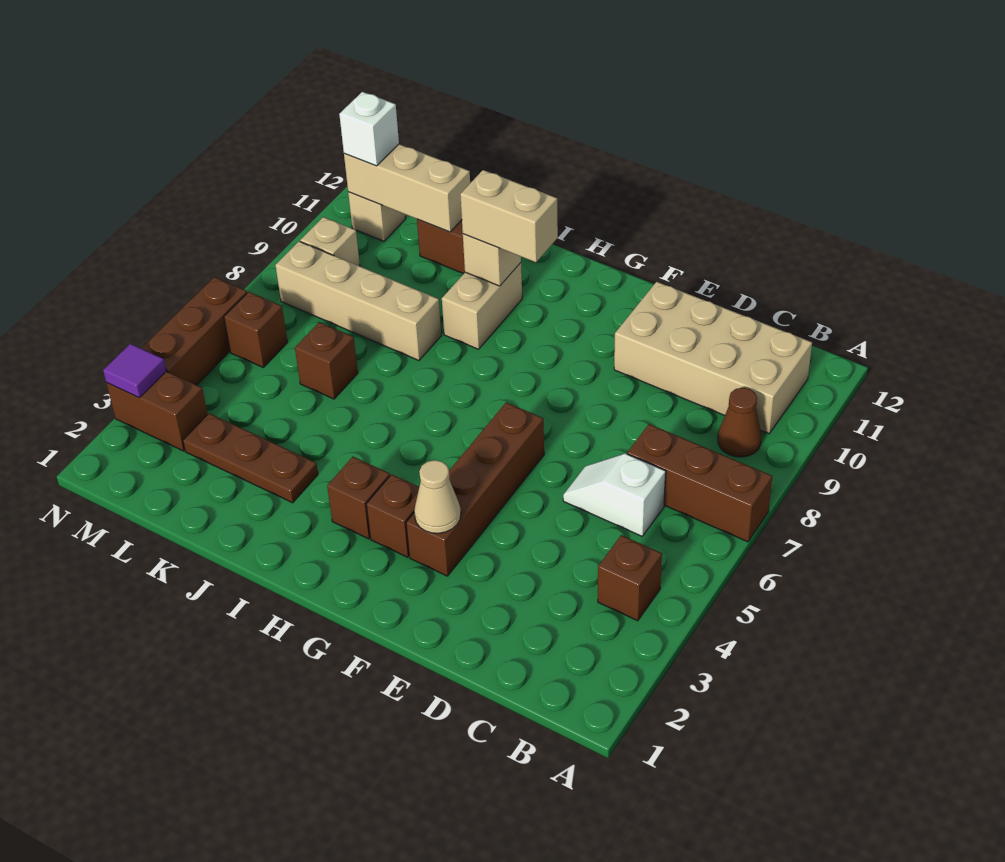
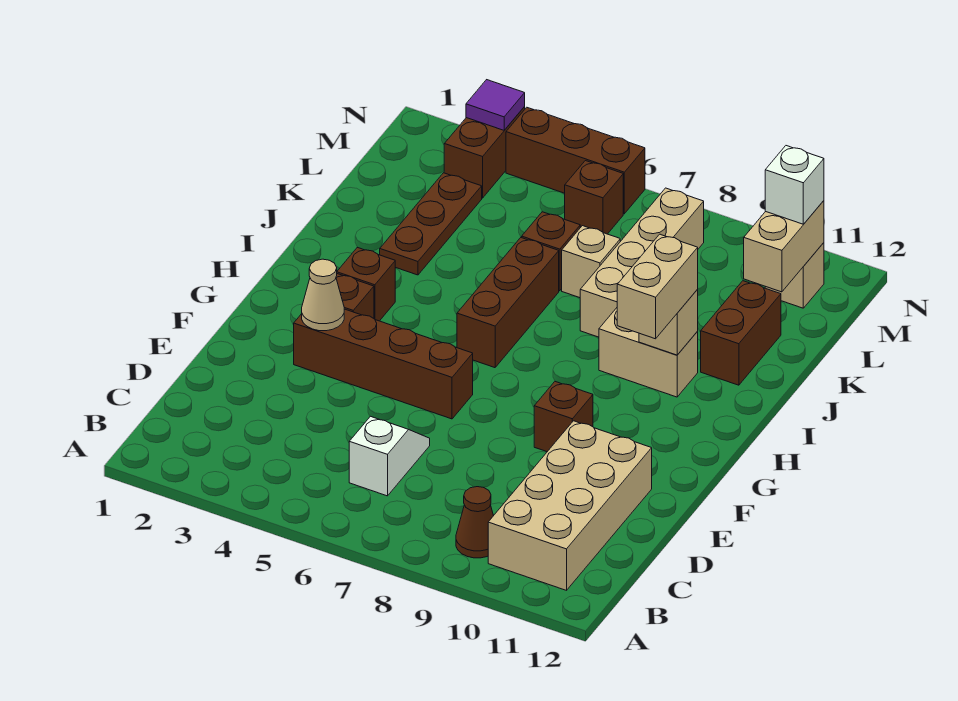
brown 1x3 brick [627,424,772,542] -> brown 1x3 brick moved to [457,238,559,368]
brown 1x1 brick [598,535,662,621] -> brown 1x1 brick moved to [534,382,593,452]
tan 1x3 brick [344,144,470,232] -> tan 1x2 brick [744,201,824,292]
tan 1x1 brick [300,217,360,266] -> tan 1x1 brick moved to [562,226,620,298]

